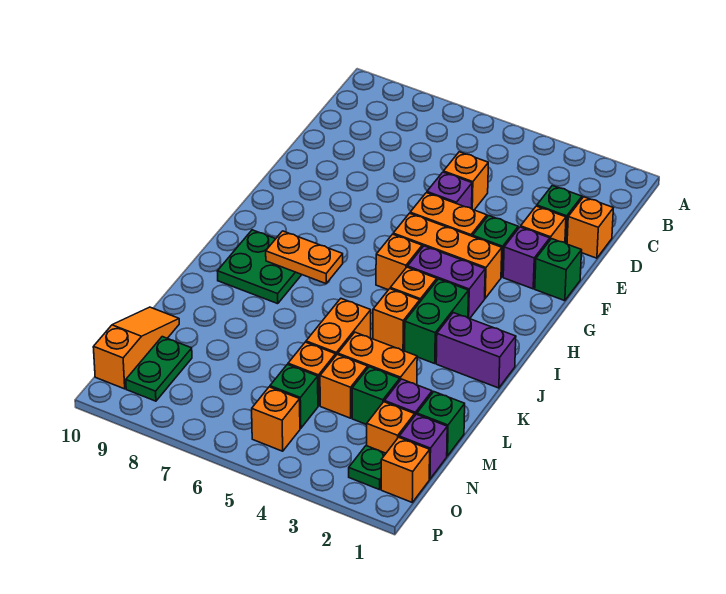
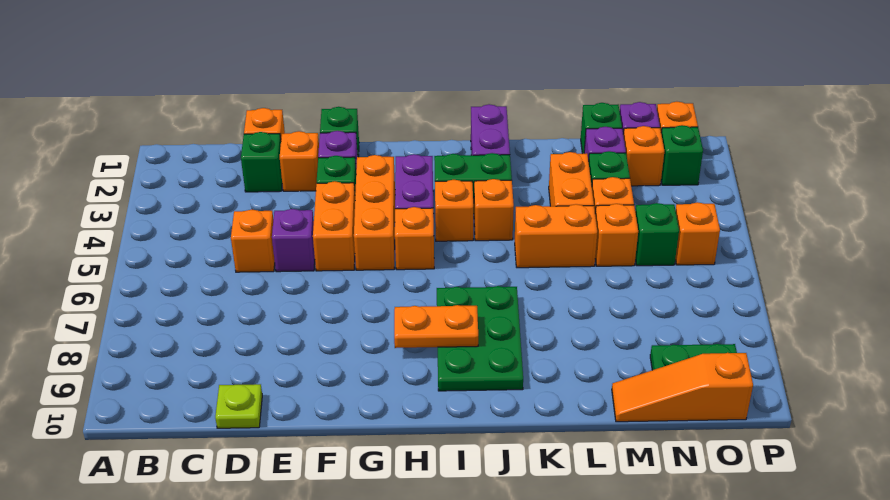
none -> lime 1x1 plate [215,384,262,428]
orange 1x2 plate [266,231,343,284] -> orange 1x2 plate turned to [394,305,478,348]
green 2x2 plate [217,230,302,304] -> green 2x3 plate [437,286,523,391]
green 1x1 plate [349,446,386,490] -> green 1x1 brick [661,125,703,185]

